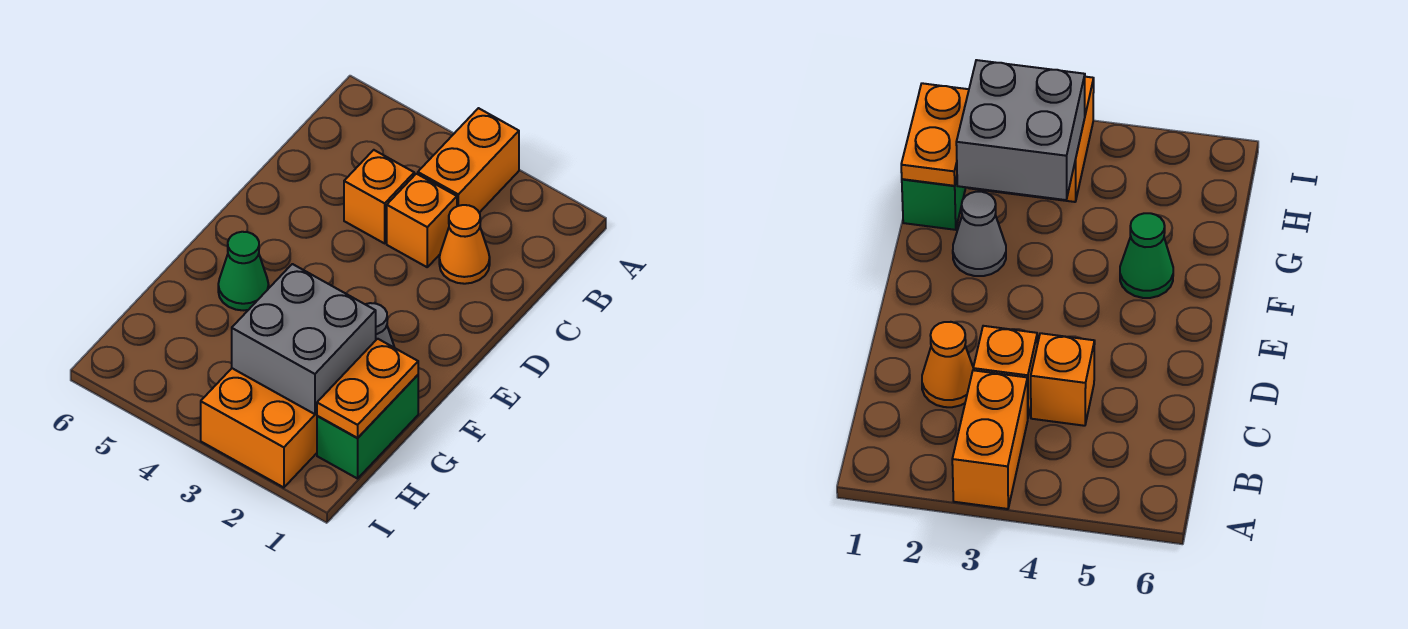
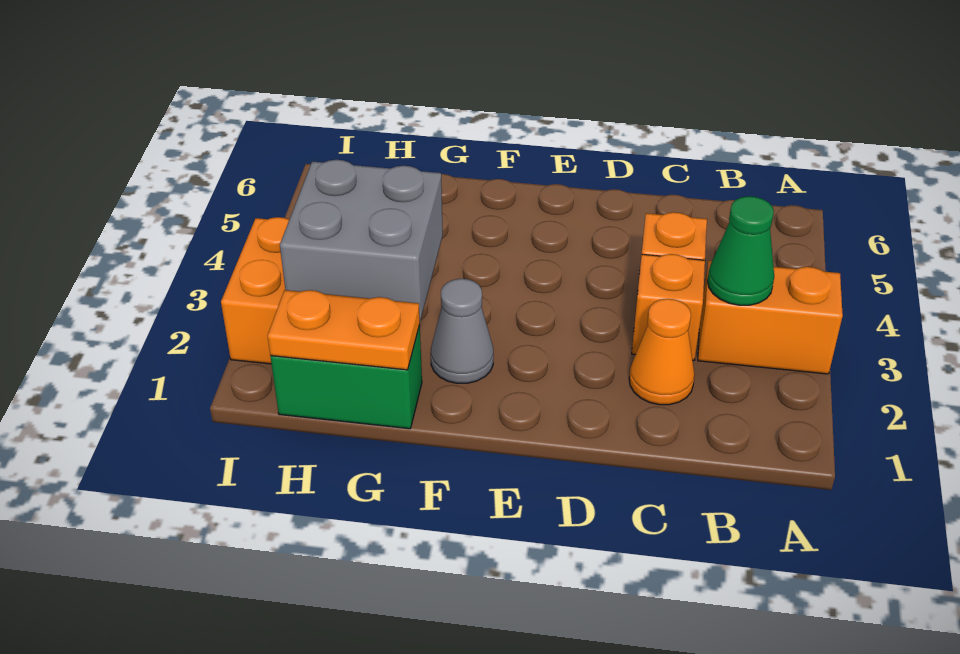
green 1x1 cone [218,232,269,310] -> green 1x1 cone moved to [707,196,774,305]

